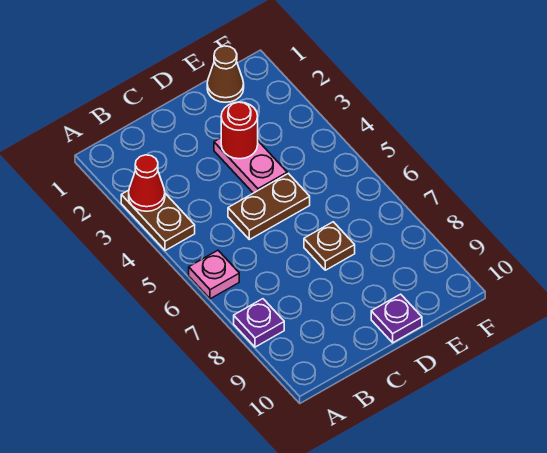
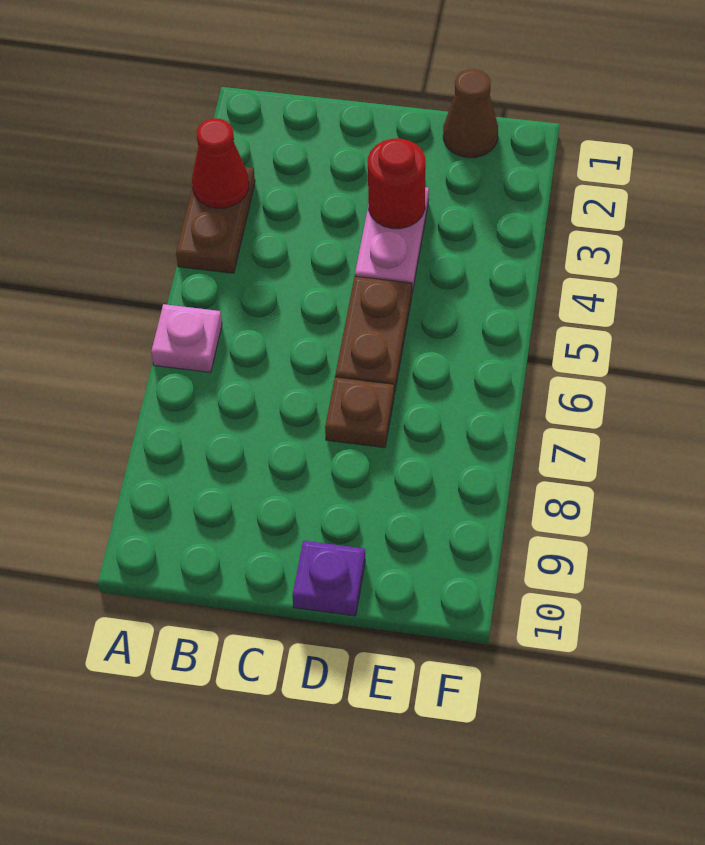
purple 1x1 plate [234,299,284,347] -> none
brown 1x2 plate [228,173,310,240] -> brown 1x2 plate turned to [335,276,412,395]

